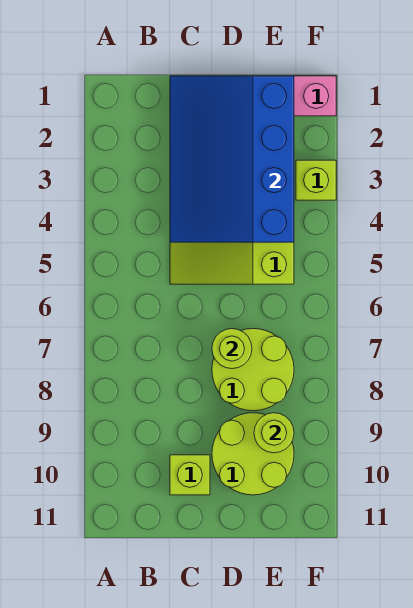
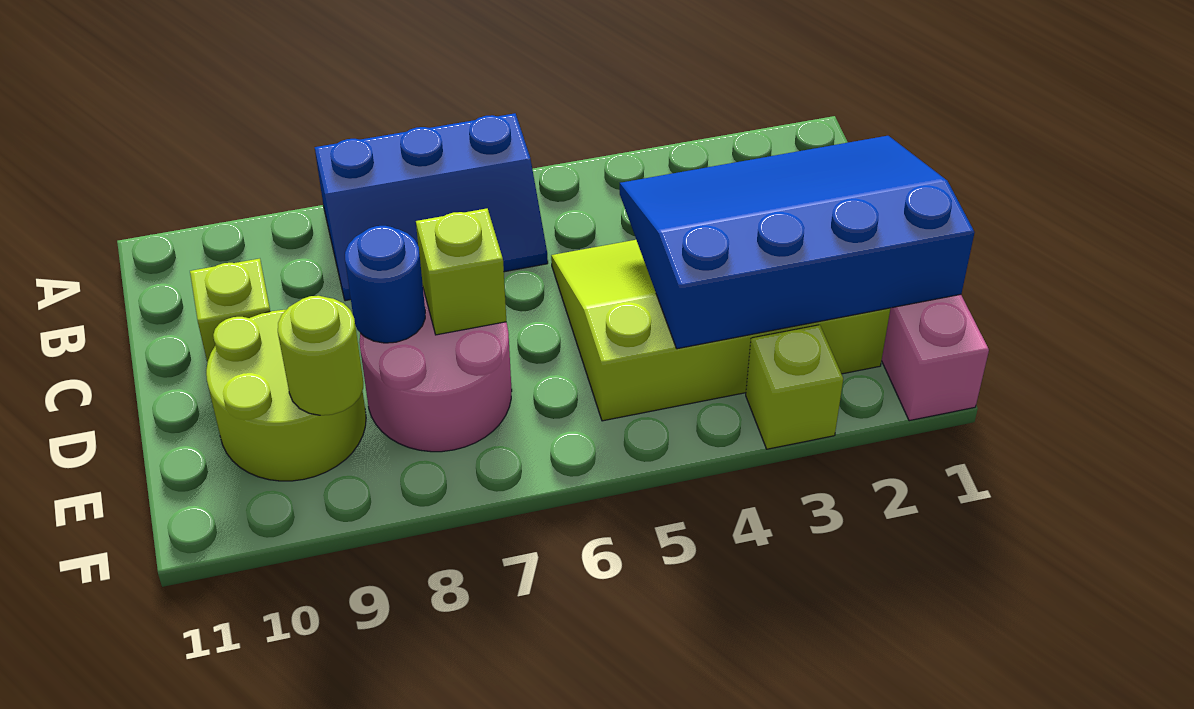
none -> blue 2x3 slope [315,113,548,301]
lime 2x2 round brick [212,329,294,411] -> pink 2x2 round brick [359,289,512,452]
lime 1x1 round brick [212,329,252,369] -> lime 1x1 brick [416,209,506,335]
none -> blue 1x1 round brick [345,226,425,343]

